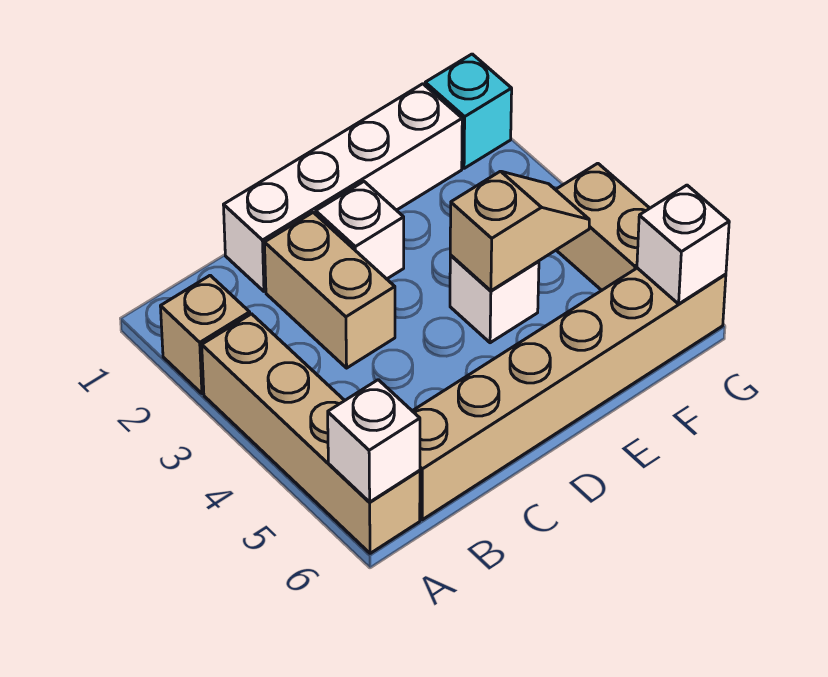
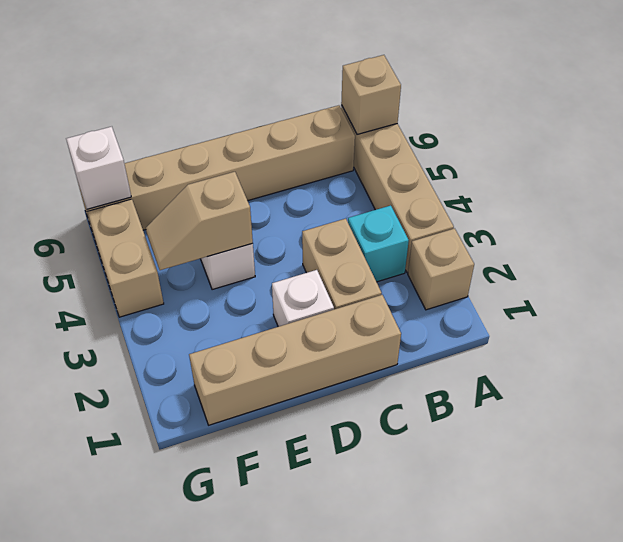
white 1x1 brick [328,380,420,502] -> tan 1x1 brick [341,55,401,134]
white 1x4 brick [224,84,462,291] -> tan 1x4 brick [189,295,401,425]
cyan 1x1 brick [425,54,512,168] -> cyan 1x1 brick moved to [348,205,409,282]

